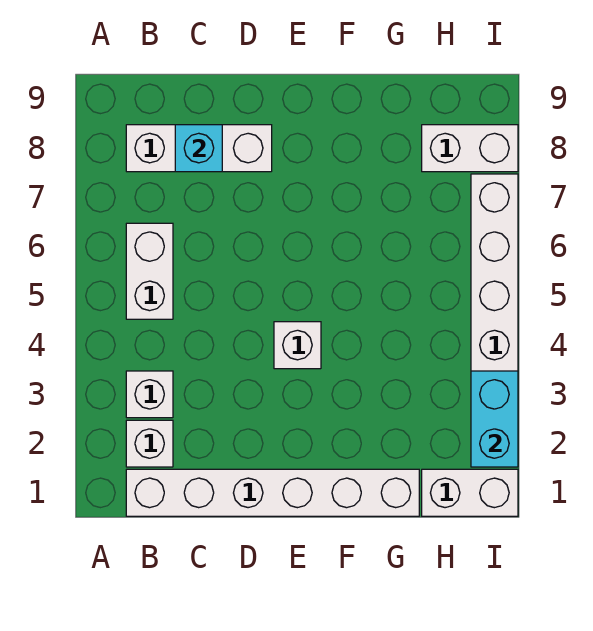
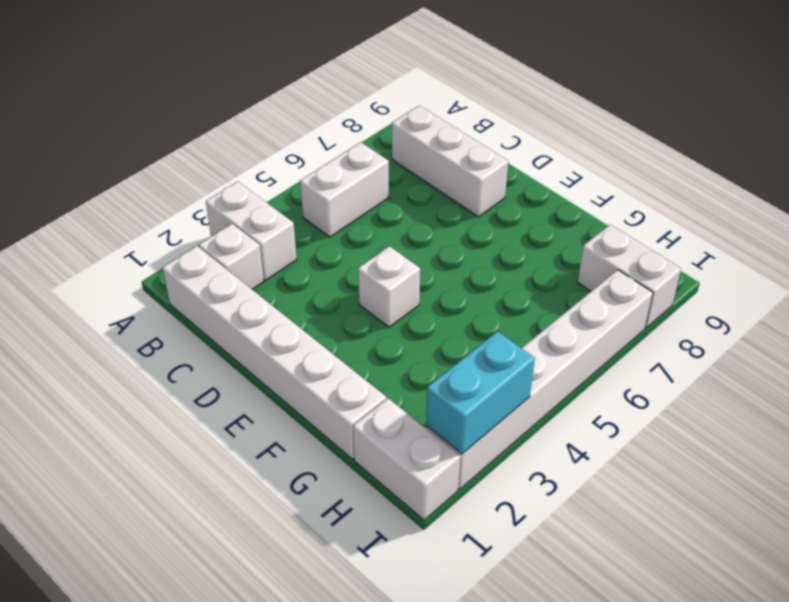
white 1x1 brick [126,371,173,418] -> white 1x2 brick [206,181,297,280]
cyan 1x1 brick [175,125,222,172] -> none

